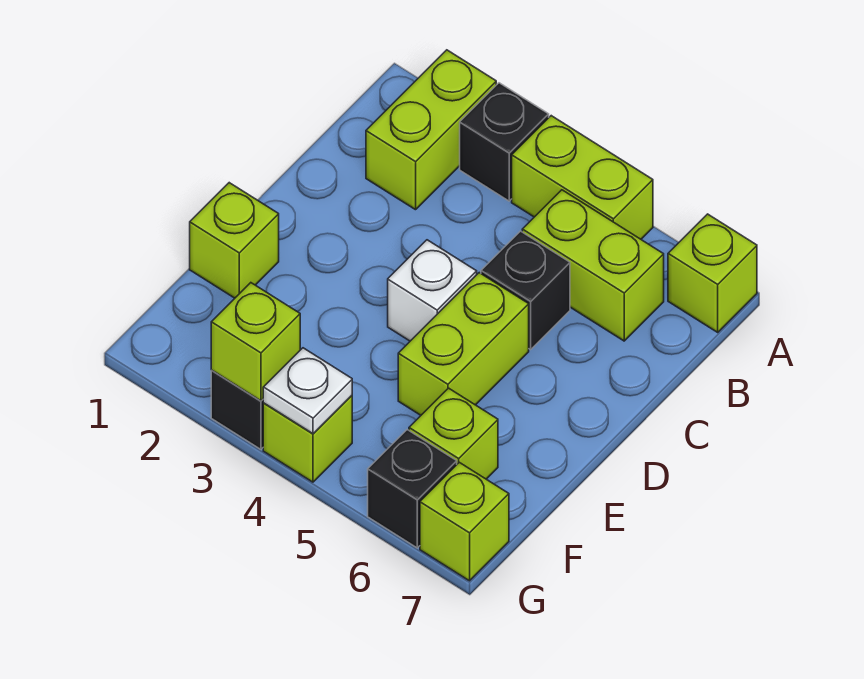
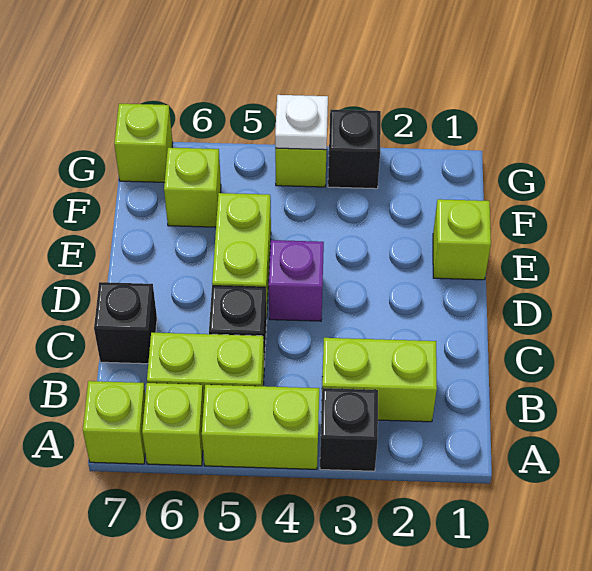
lime 1x2 brick [366,50,496,210] -> lime 1x2 brick turned to [322,338,437,422]
white 1x1 brick [388,240,477,341] -> purple 1x1 brick [269,240,324,321]
lime 1x1 brick [211,283,300,401] -> lime 1x1 brick moved to [142,383,204,466]
black 1x1 brick [368,430,457,548] -> black 1x1 brick moved to [94,282,157,364]

